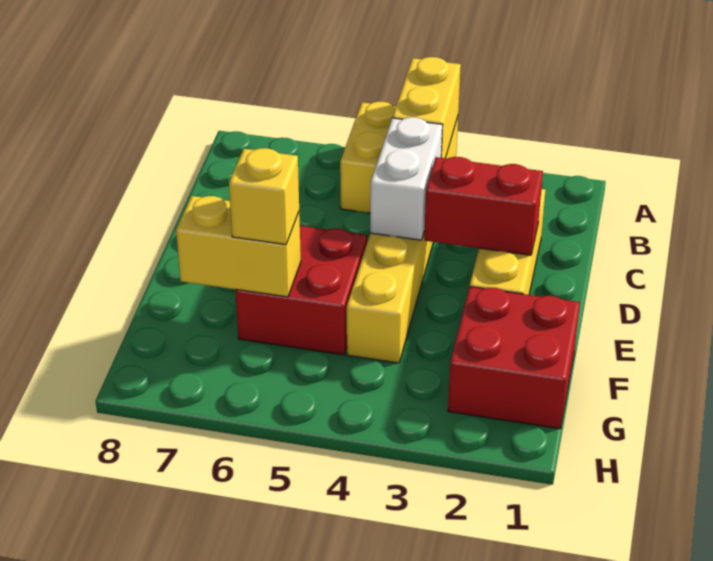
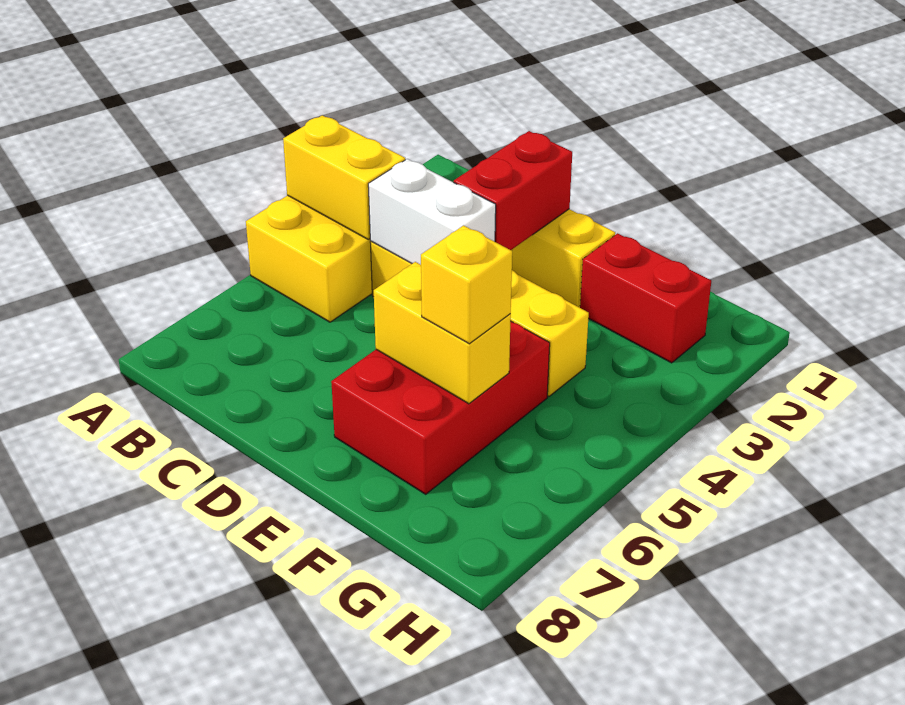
red 2x2 brick [235,226,367,355] -> red 2x3 brick [331,321,550,494]
red 2x2 brick [448,287,580,429] -> red 1x2 brick [580,233,711,363]
yellow 1x2 brick [176,196,301,297] -> yellow 1x2 brick turned to [374,262,511,404]

